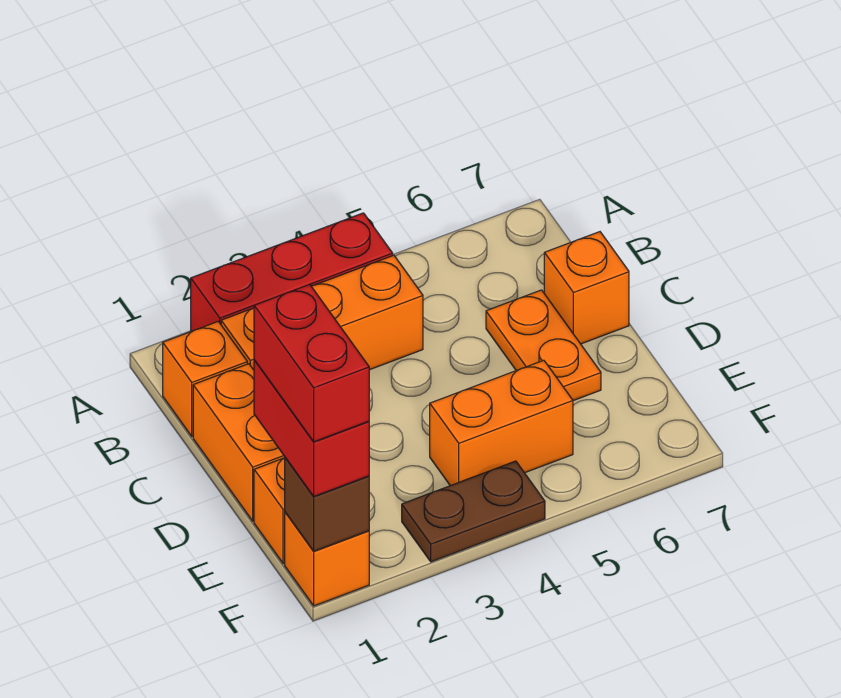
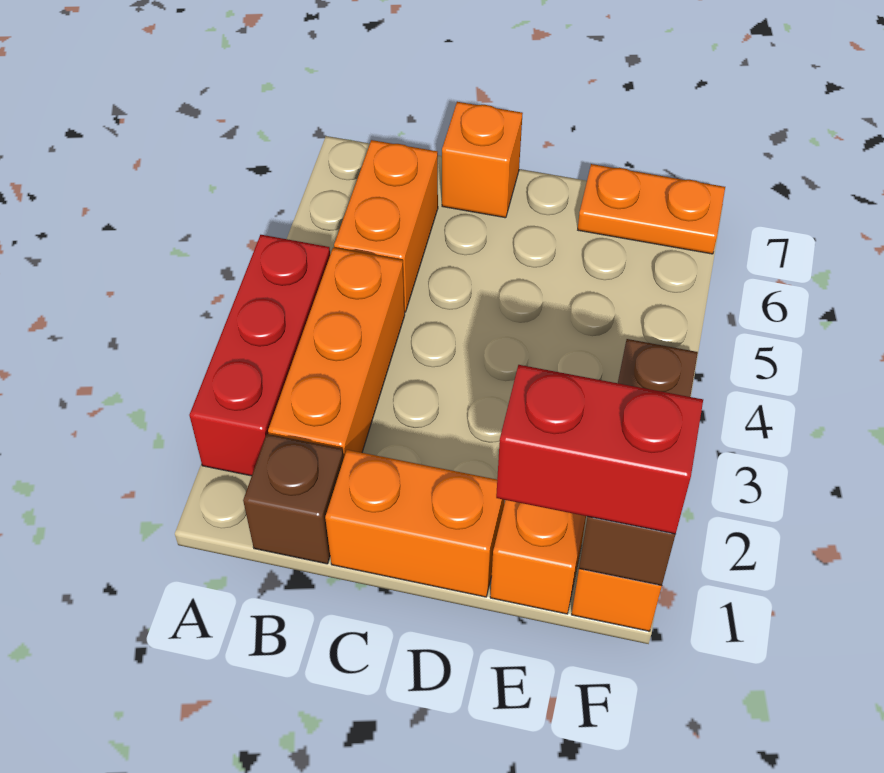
orange 1x1 brick [163,322,247,436] -> brown 1x1 brick [243,434,344,564]
orange 1x2 plate [486,290,601,401] -> orange 1x2 plate moved to [578,164,725,254]
red 1x2 brick [254,284,369,442] -> none
orange 1x2 brick [430,360,573,486] -> orange 1x2 brick moved to [334,140,438,312]

